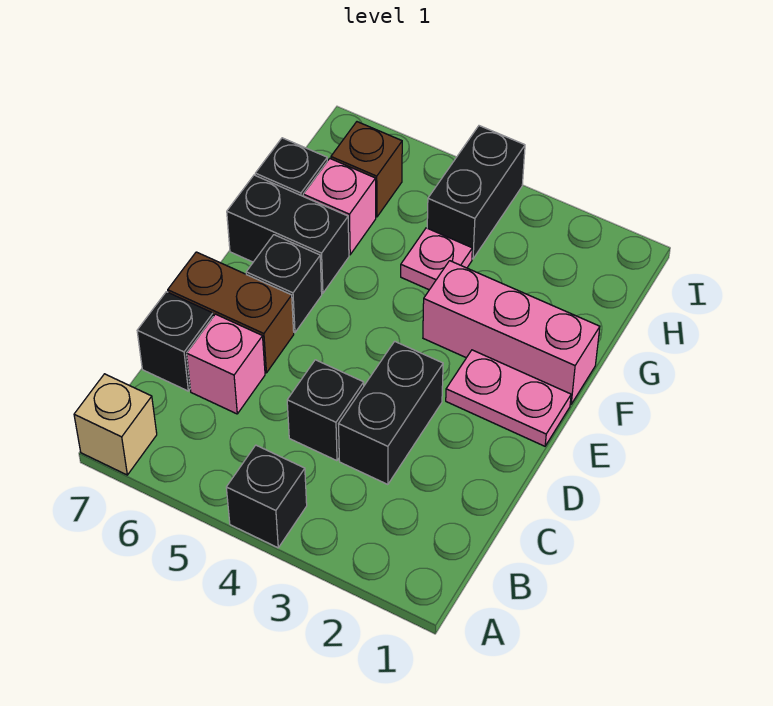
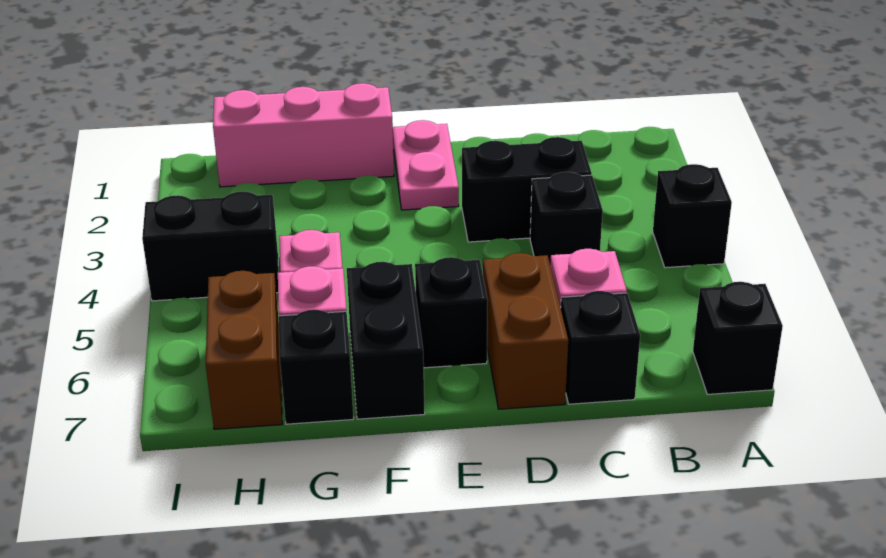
tan 1x1 brick [74,374,157,475] -> black 1x1 brick [693,282,783,394]
pink 1x3 brick [423,261,600,404] -> pink 1x3 brick turned to [213,83,394,187]
brown 1x1 brick [331,122,402,217] -> brown 1x2 brick [206,271,282,429]

